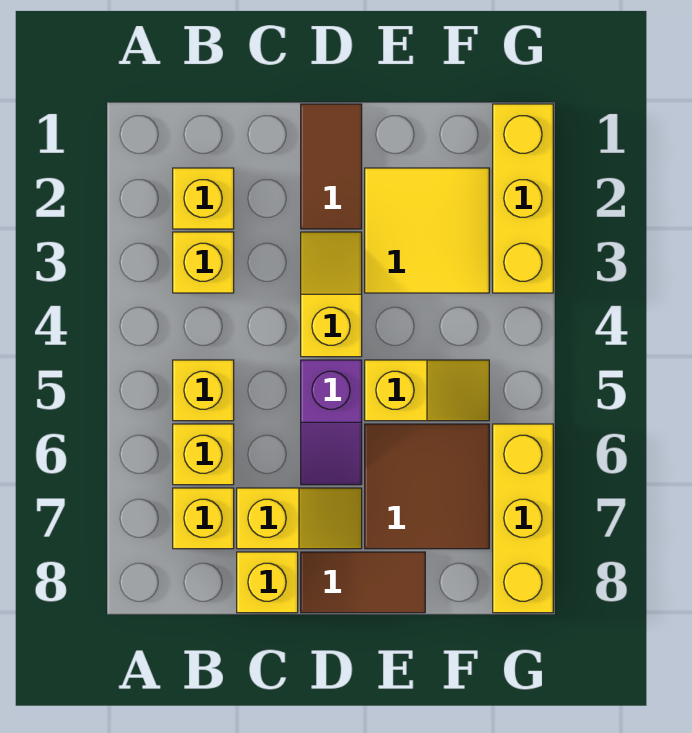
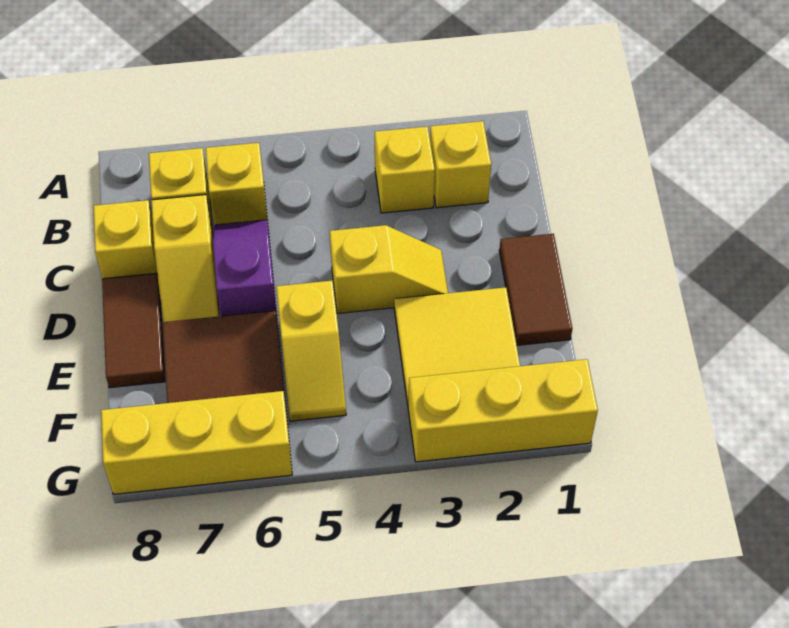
yellow 1x1 brick [173,360,234,421] -> none
brown 1x2 tile [301,104,362,229] -> brown 1x2 tile turned to [499,234,572,345]
purple 1x2 slope [301,360,362,485] -> purple 1x2 slope turned to [213,220,277,316]

